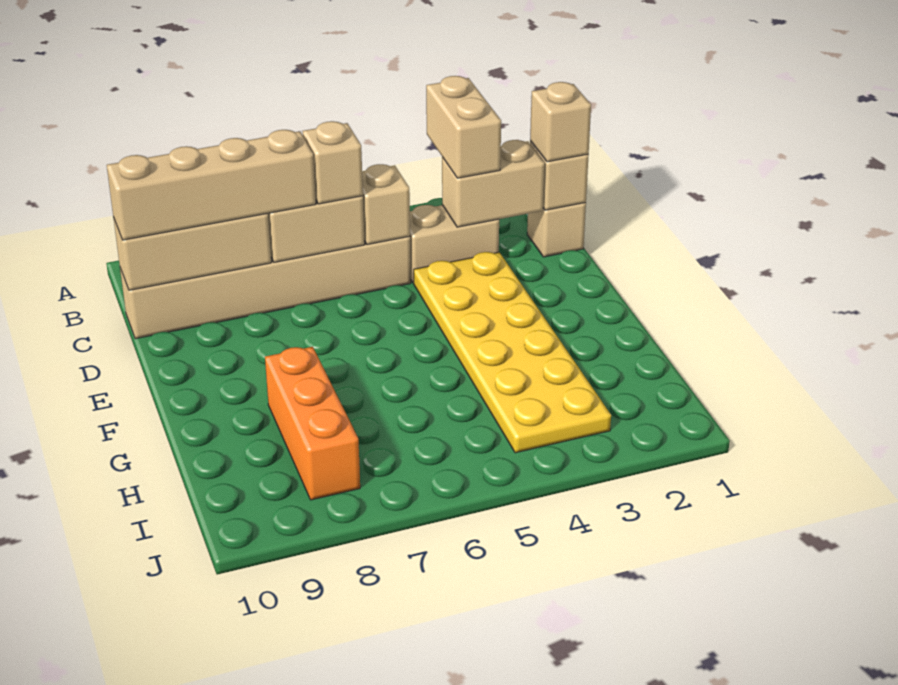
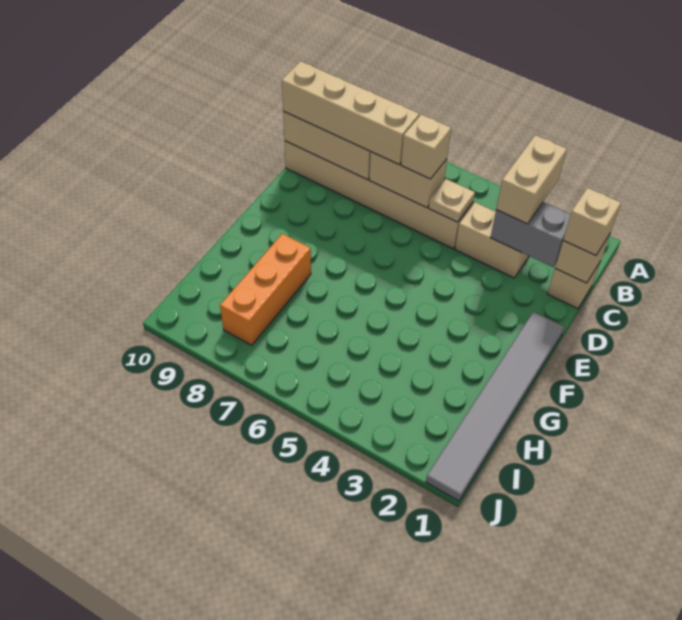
tan 1x2 brick [442,140,545,227] -> grey 1x2 brick [491,202,571,267]
tan 1x1 brick [362,164,410,245] -> tan 1x1 plate [429,179,475,222]
yellow 2x6 plate [414,252,611,453] -> none
none -> grey 1x6 tile [426,312,564,501]

